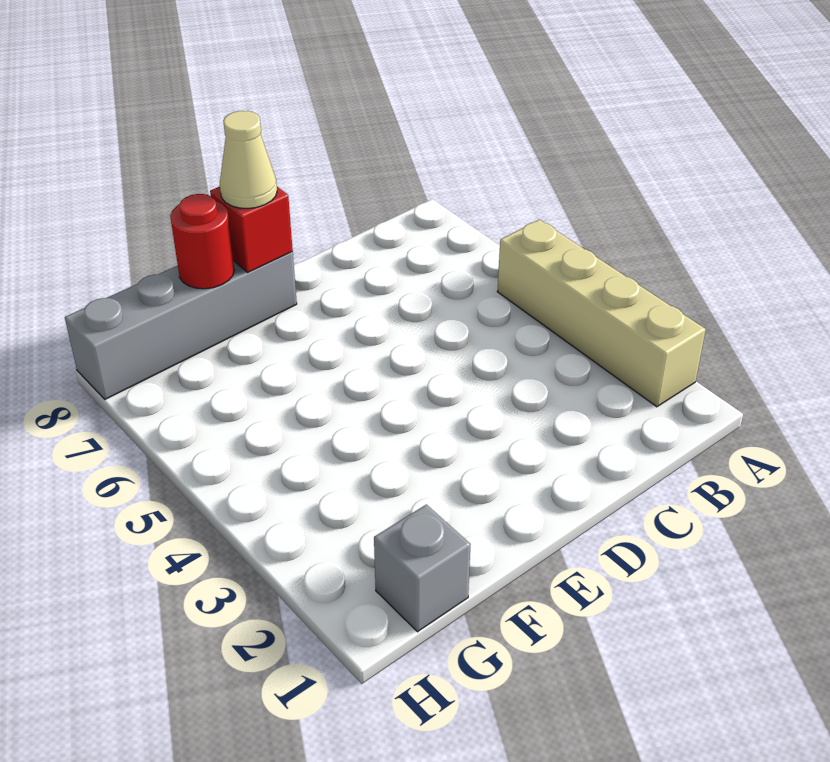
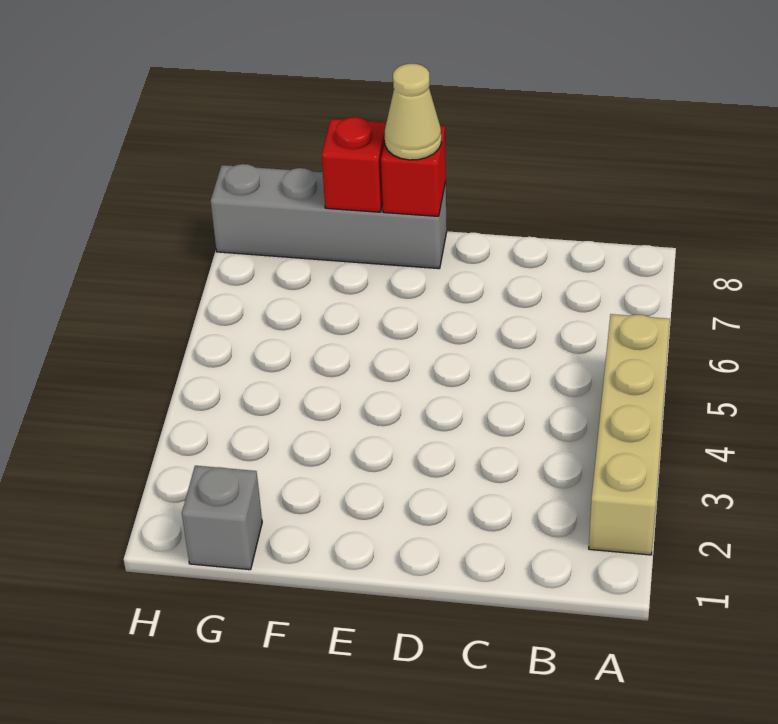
red 1x1 round brick [170,194,234,289] -> red 1x1 brick [322,117,386,212]

